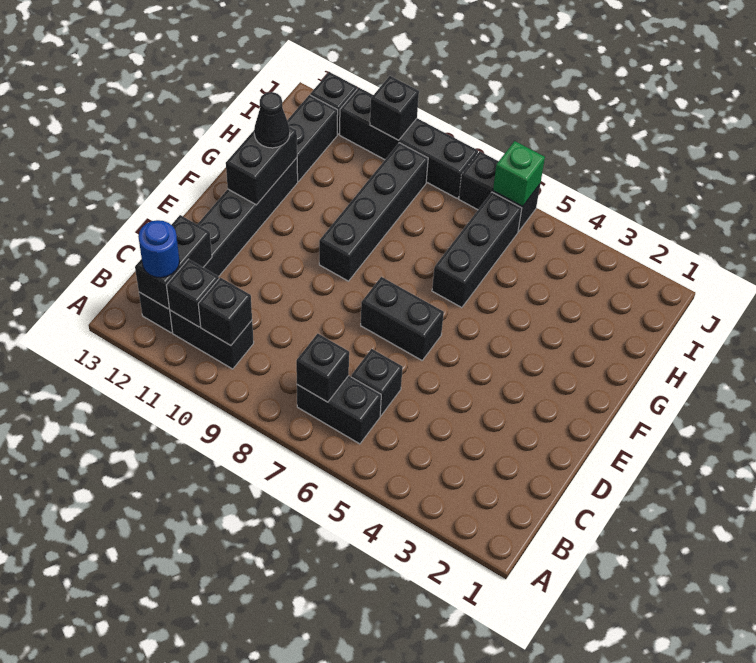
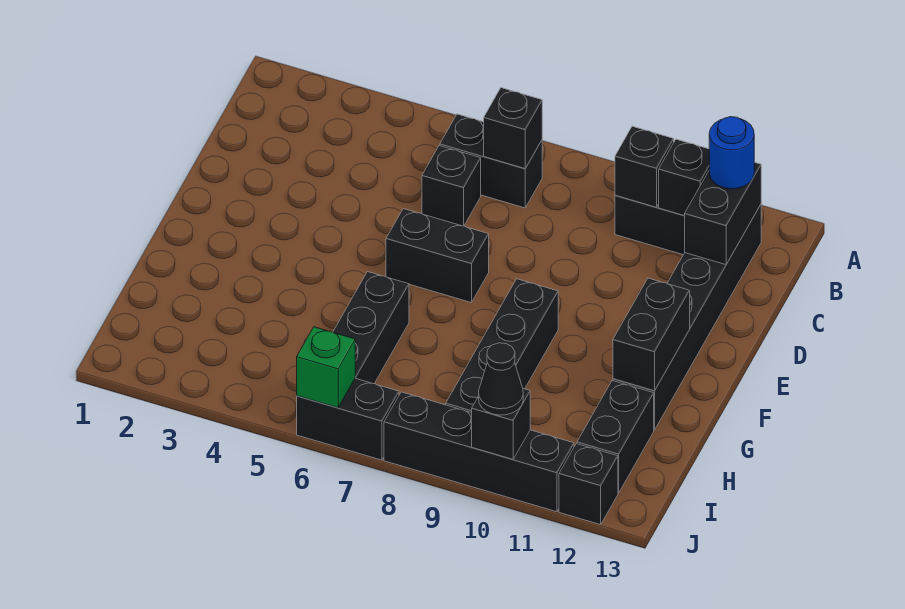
black 1x1 cone [254,92,290,148] -> black 1x1 cone moved to [479,343,523,415]

